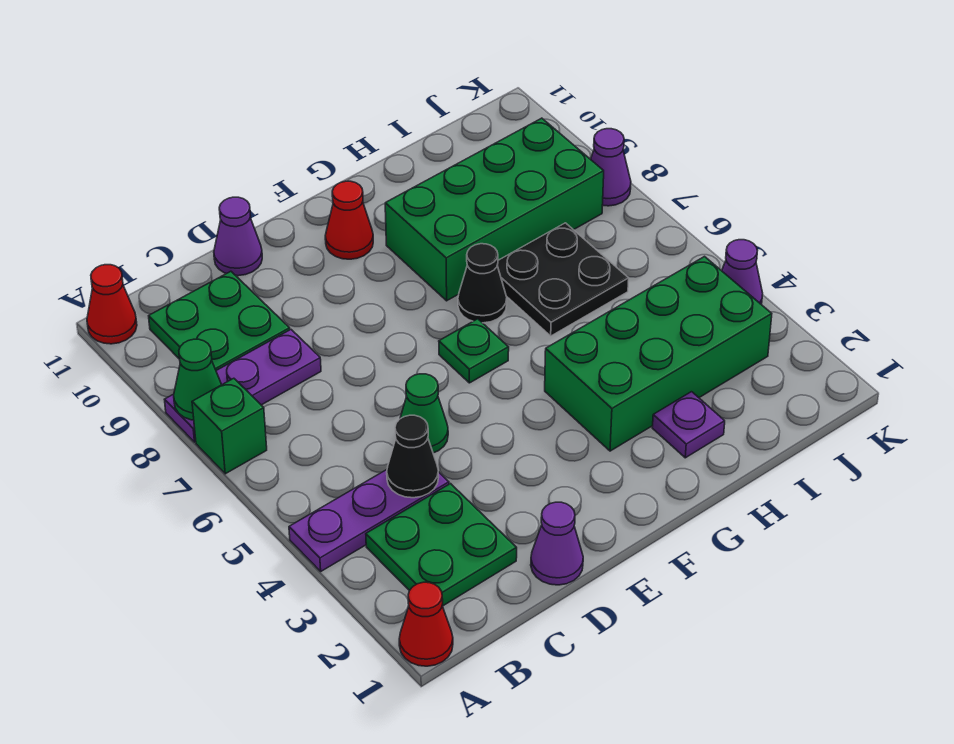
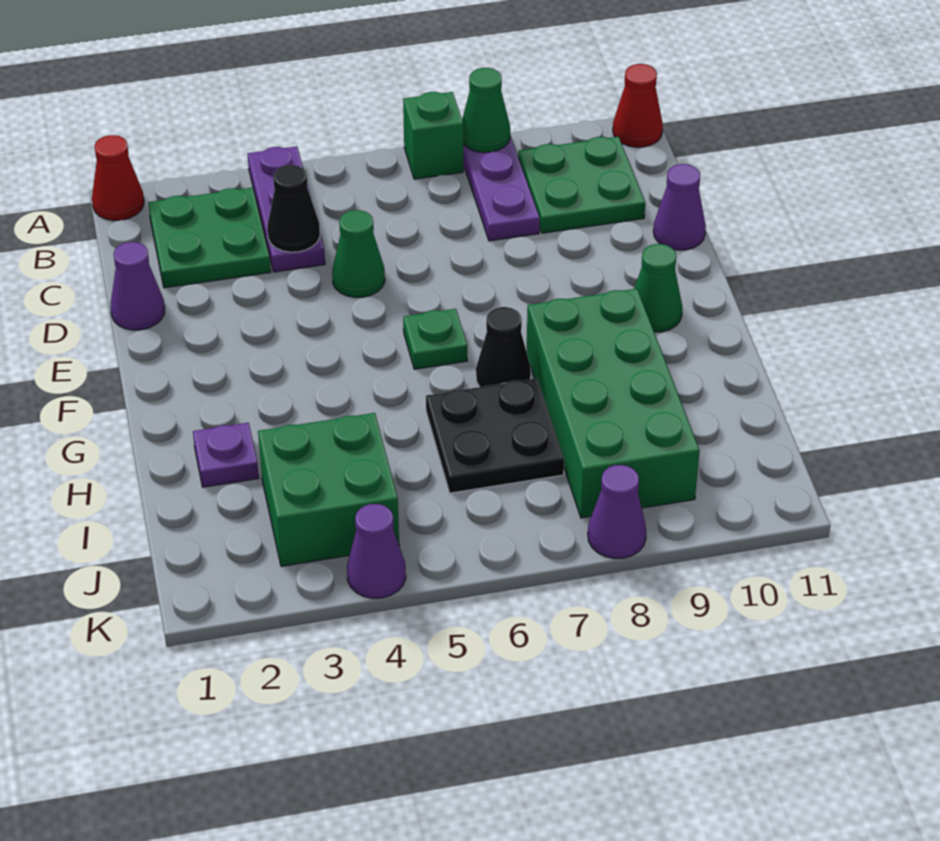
red 1x1 cone [325,181,373,259] -> green 1x1 cone [634,244,682,332]
green 2x4 brick [545,257,772,451] -> green 2x2 brick [258,413,399,566]

